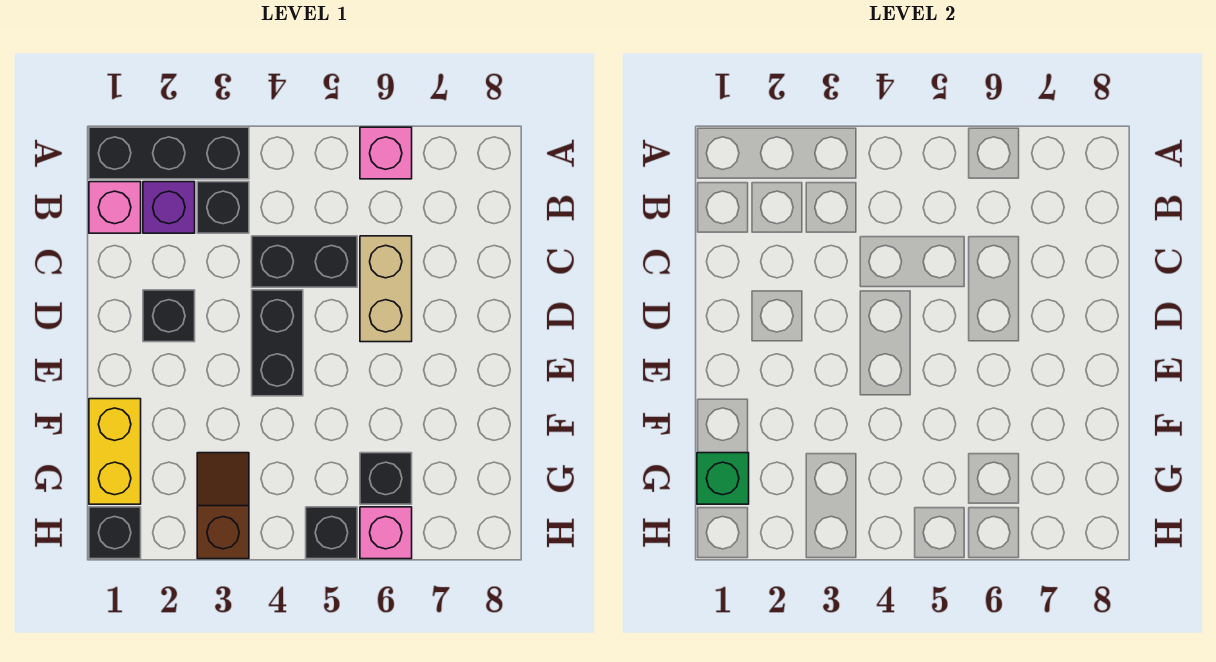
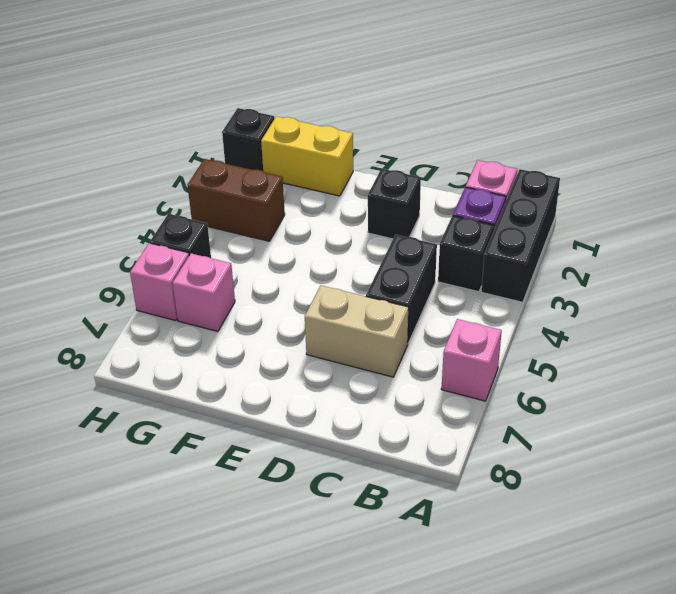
black 1x2 brick [252,290,303,396] -> none
green 1x1 brick [697,453,749,504] -> none
brown 1x2 slope [197,453,249,559] -> brown 1x2 brick [187,159,285,241]
black 1x1 brick [360,453,412,504] -> pink 1x1 brick [173,253,235,331]

